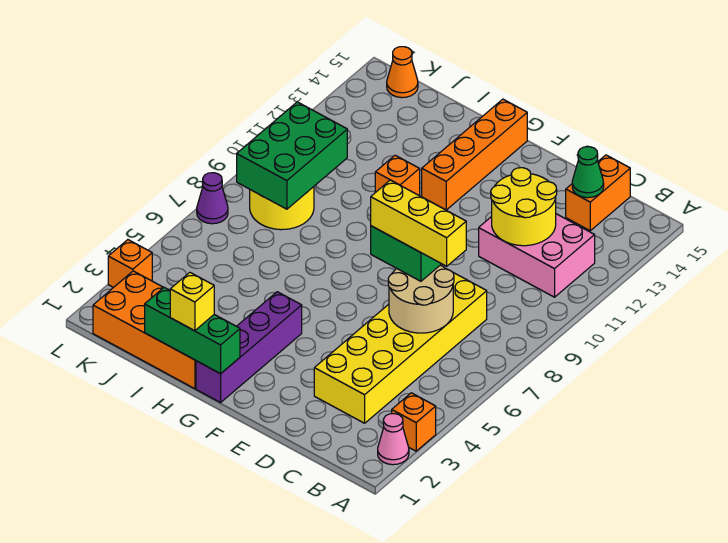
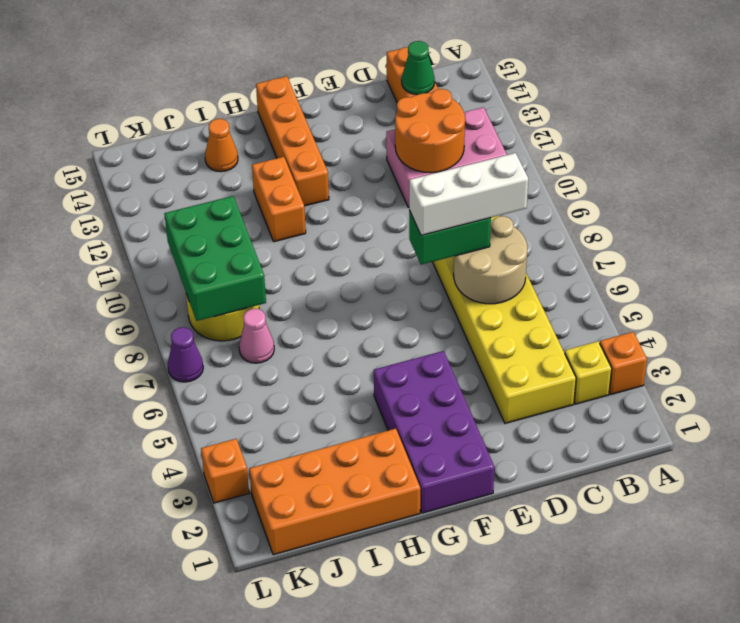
pink 1x1 cone [378,414,409,465] -> pink 1x1 cone moved to [239,309,274,363]
yellow 1x3 brick [371,180,466,266] -> white 1x3 brick [409,153,528,235]
yellow 2x2 round brick [491,168,557,246] -> orange 2x2 round brick [395,89,465,173]
purple 1x4 brick [196,292,302,403] -> purple 2x4 brick [374,351,495,513]
green 1x3 brick [145,287,240,374] -> none
yellow 1x1 brick [170,273,214,331] -> yellow 1x1 brick moved to [565,341,612,404]
orange 1x1 brick [375,155,420,196] -> orange 1x2 brick [252,157,306,242]
orange 1x1 cone [387,47,418,98] -> orange 1x1 cone moved to [205,119,238,172]

